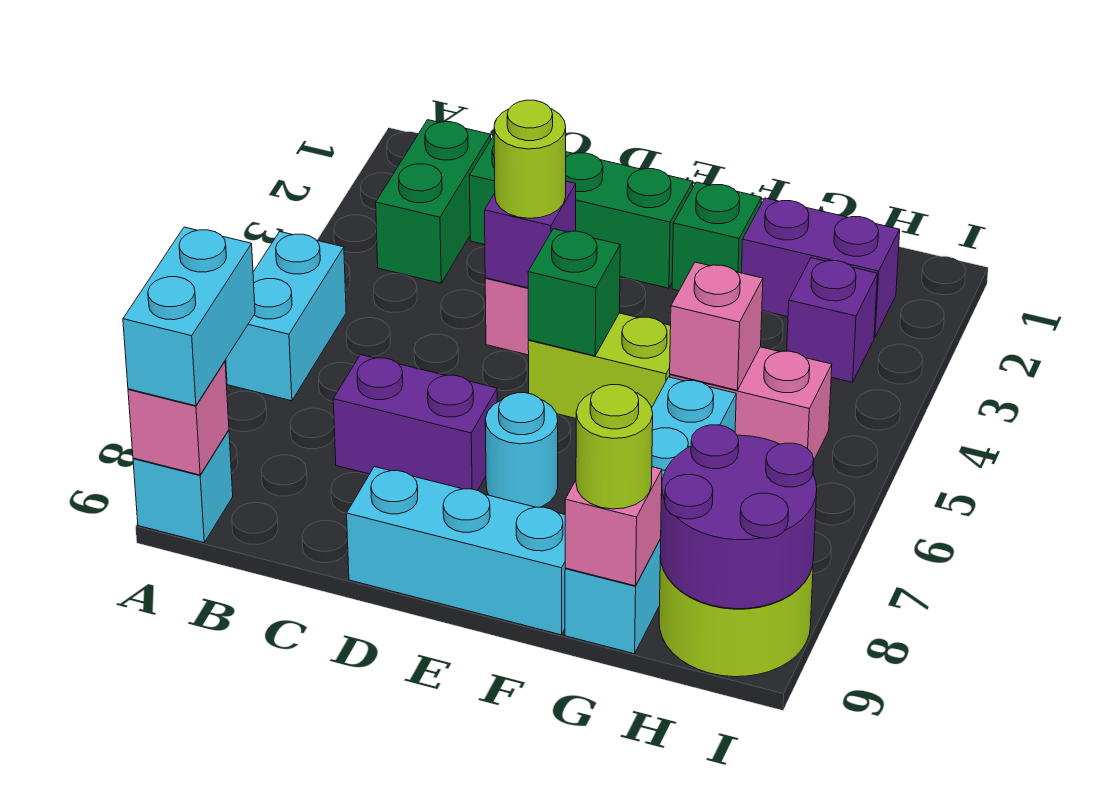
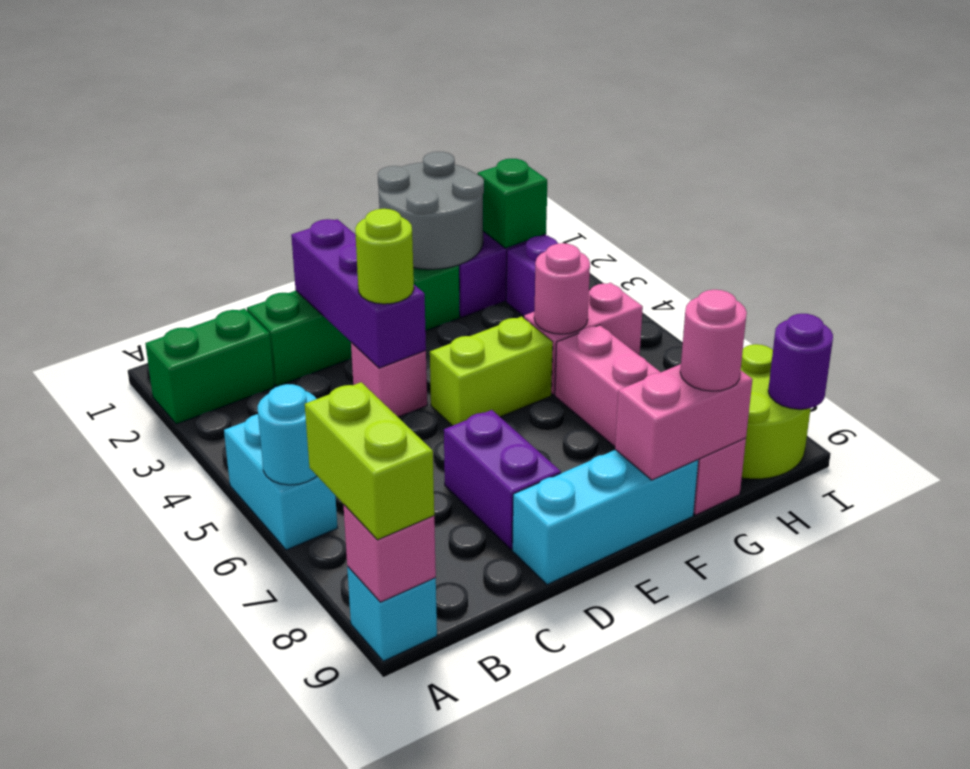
cyan 1x2 brick [123,227,255,406] -> lime 1x2 brick [305,382,434,540]
green 1x2 brick [376,120,491,283] -> green 1x2 brick turned to [145,309,274,424]
purple 1x2 brick [333,355,497,491] -> purple 1x2 brick turned to [444,410,561,549]
purple 1x1 brick [485,181,576,288] -> purple 1x3 brick [291,219,426,368]
green 1x1 brick [528,229,620,356] -> green 1x1 brick moved to [477,159,547,248]
cyan 1x1 round brick [485,393,558,507] -> cyan 1x1 round brick moved to [258,384,317,485]
none -> grey 2x2 round brick [378,152,484,269]
pink 1x1 brick [670,262,763,390] -> pink 1x1 round brick [534,243,590,334]
cyan 1x4 brick [565,377,736,654] -> pink 1x4 brick [555,325,746,515]
pink 1x1 brick [565,467,662,586] -> pink 1x2 brick [615,364,753,480]
lime 1x1 round brick [576,385,653,509] -> pink 1x1 round brick [680,290,747,391]
purple 2x2 round brick [661,425,817,609] -> purple 1x1 round brick [768,314,833,409]

